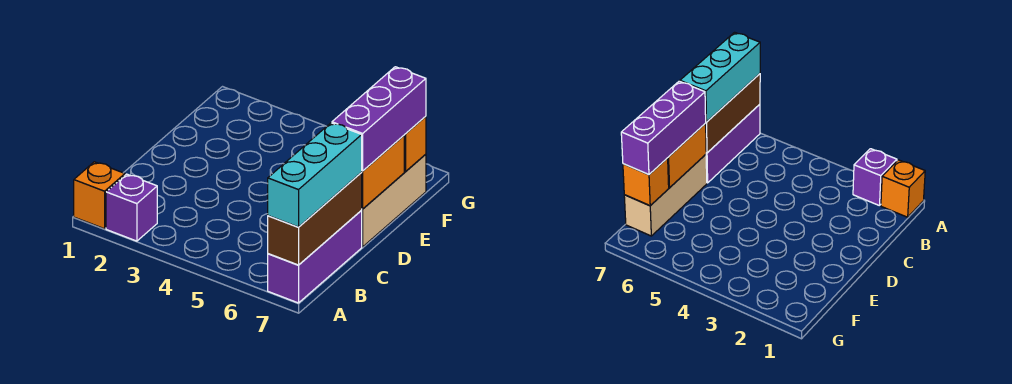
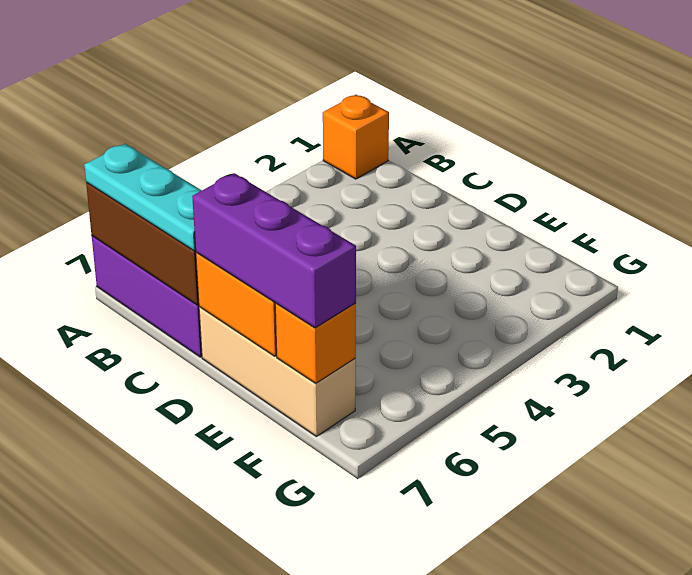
purple 1x1 brick [106,174,157,241] -> none
cyan 1x3 brick [268,123,362,227] -> cyan 1x3 plate [84,144,202,251]

